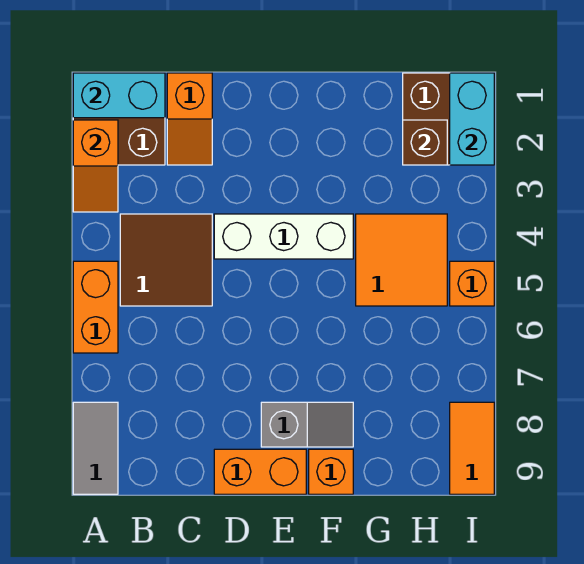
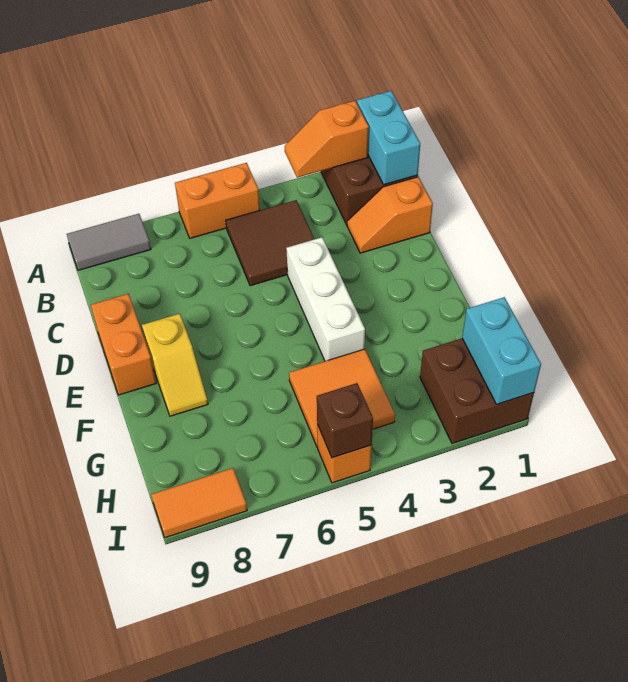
grey 1x2 slope [261,402,353,447] -> yellow 1x2 slope [142,314,208,416]
orange 1x1 brick [309,449,353,494] -> none
brown 1x1 brick [403,120,447,165] -> brown 1x1 brick moved to [317,383,373,458]
cyan 1x2 brick [450,73,494,165] -> cyan 1x2 brick turned to [462,297,541,404]

